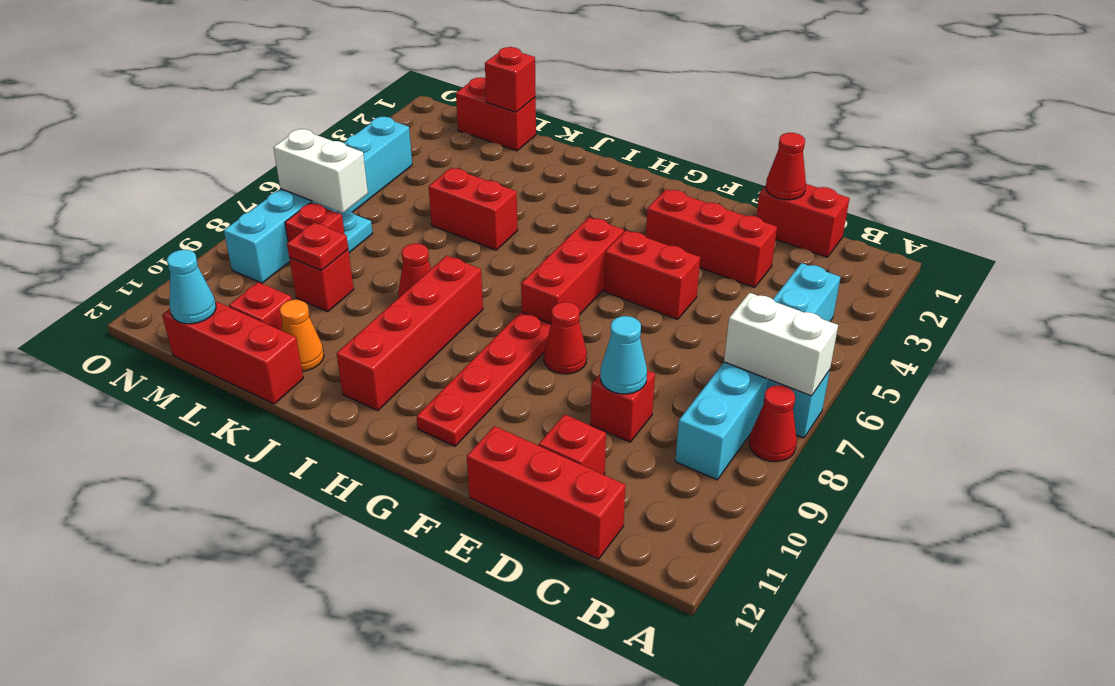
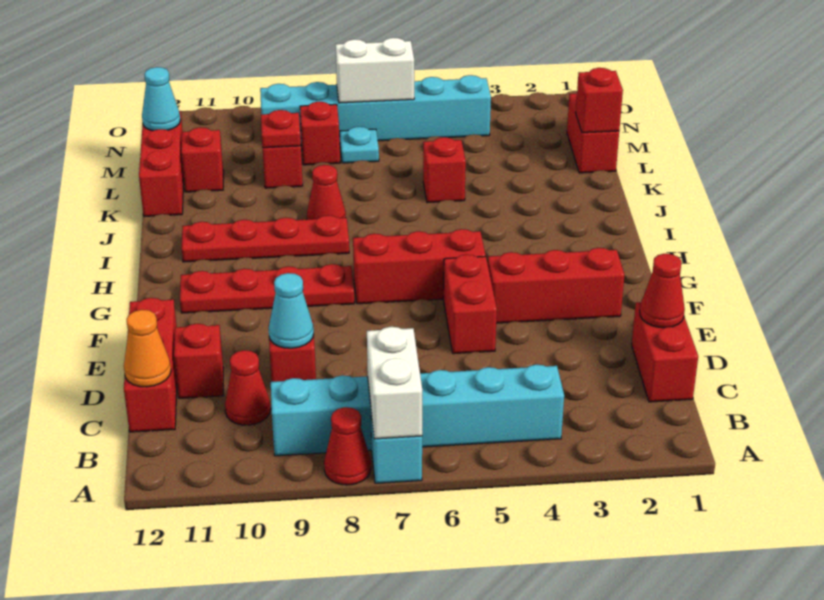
red 1x3 brick [646,189,777,287] -> red 1x3 brick turned to [488,248,625,323]
red 1x1 cone [544,302,587,374] -> red 1x1 cone moved to [225,350,271,425]
red 1x4 brick [336,256,483,411] -> red 1x4 plate [182,215,349,262]
red 1x2 brick [429,168,518,250] -> red 1x1 brick [423,137,466,203]
orange 1x1 cone [280,300,324,371] -> orange 1x1 cone moved to [124,310,171,387]
white 1x2 brick [273,129,368,213] -> white 1x2 brick turned to [336,38,414,103]

